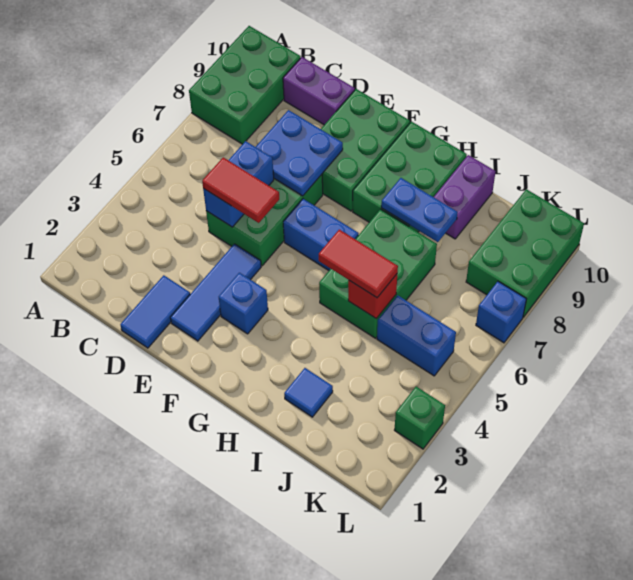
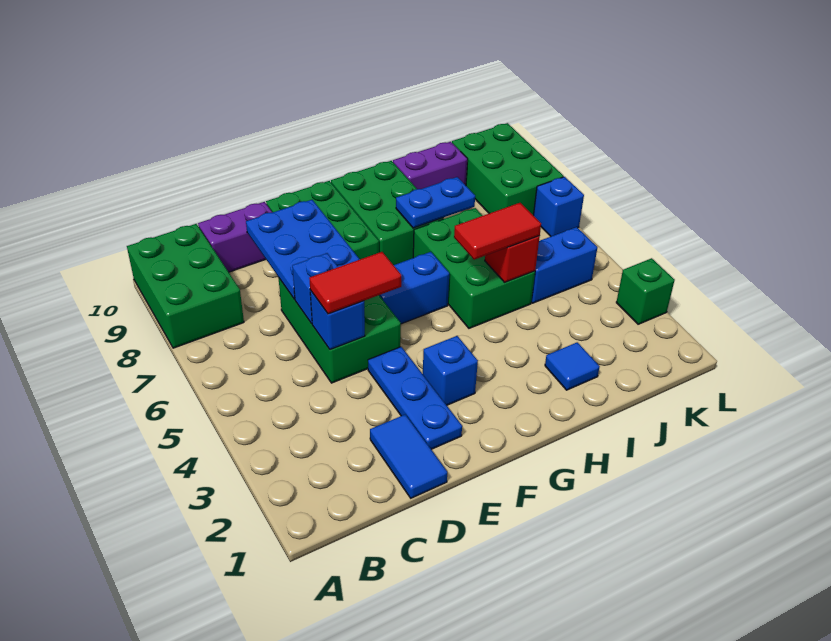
blue 2x2 plate [256,110,343,196] -> blue 2x3 plate [246,200,360,299]
blue 1x3 tile [170,244,261,341] -> blue 1x3 plate [368,347,462,449]
purple 1x2 brick [434,155,496,239] -> purple 1x2 brick turned to [393,142,467,189]

